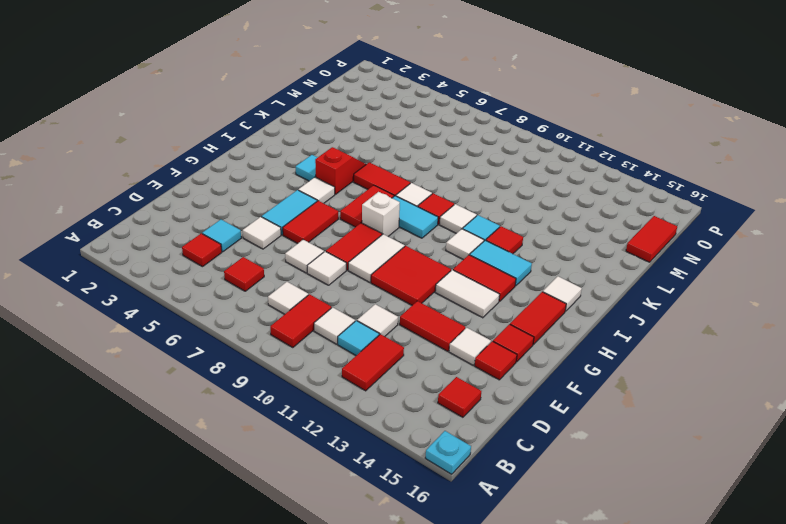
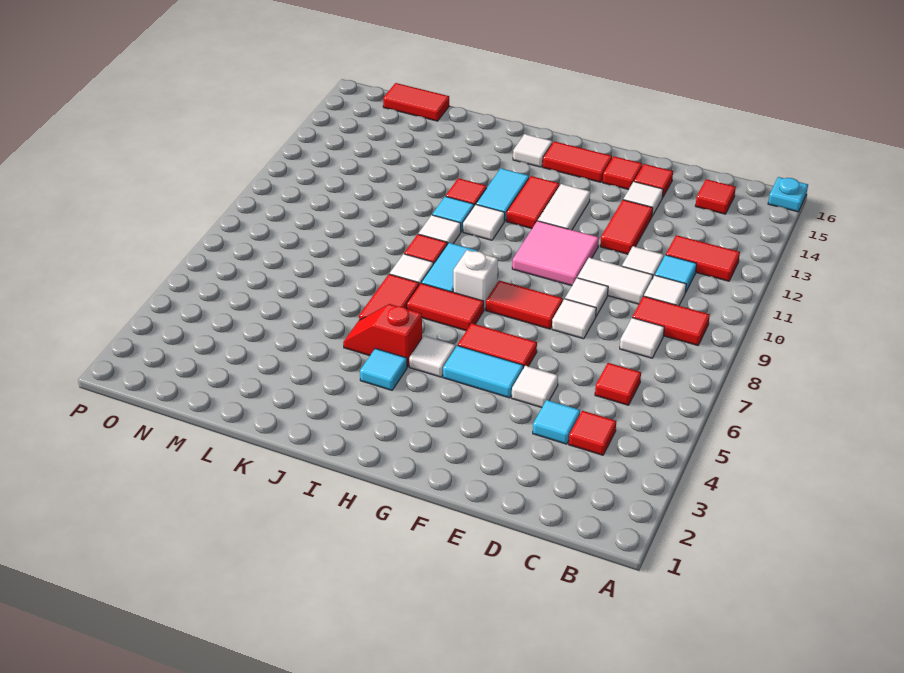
white 1x1 tile [285,240,324,273] -> white 1x1 tile moved to [565,278,608,316]
white 1x2 tile [348,234,405,282] -> white 1x2 tile moved to [577,258,653,304]
red 2x2 tile [371,246,451,305] -> pink 2x2 tile [512,221,599,286]

